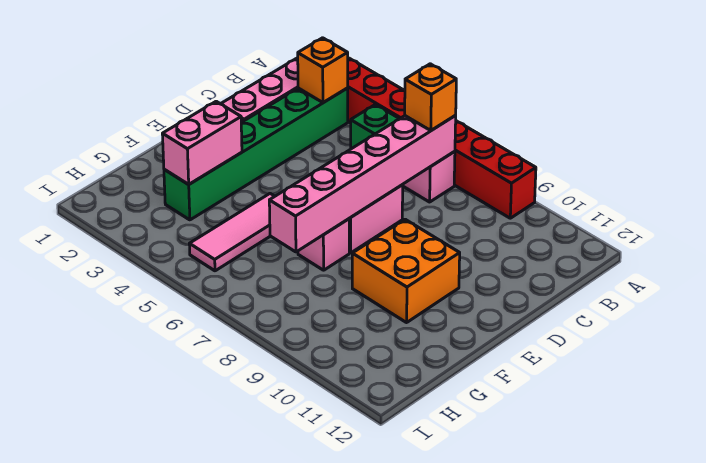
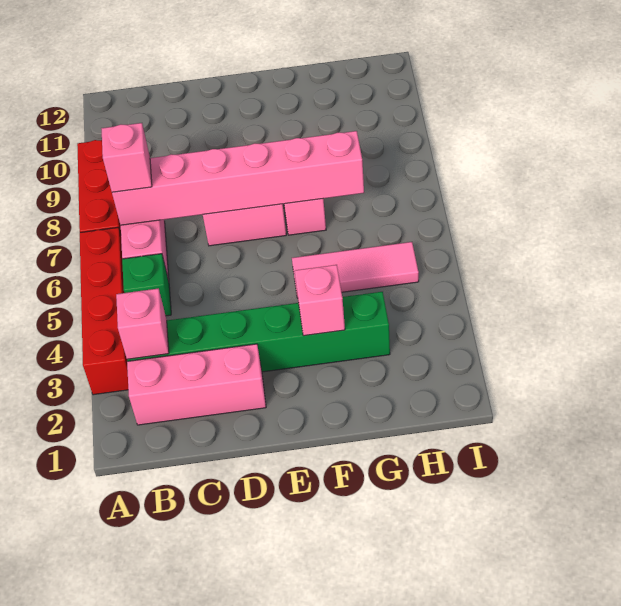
orange 1x1 brick [298,38,348,103] -> pink 1x1 brick [116,288,169,359]
orange 1x1 brick [405,64,456,130] -> pink 1x1 brick [101,123,152,192]
orange 2x2 brick [352,219,460,323] -> none
pink 1x2 brick [162,101,242,184] -> pink 1x1 brick [295,265,345,336]

